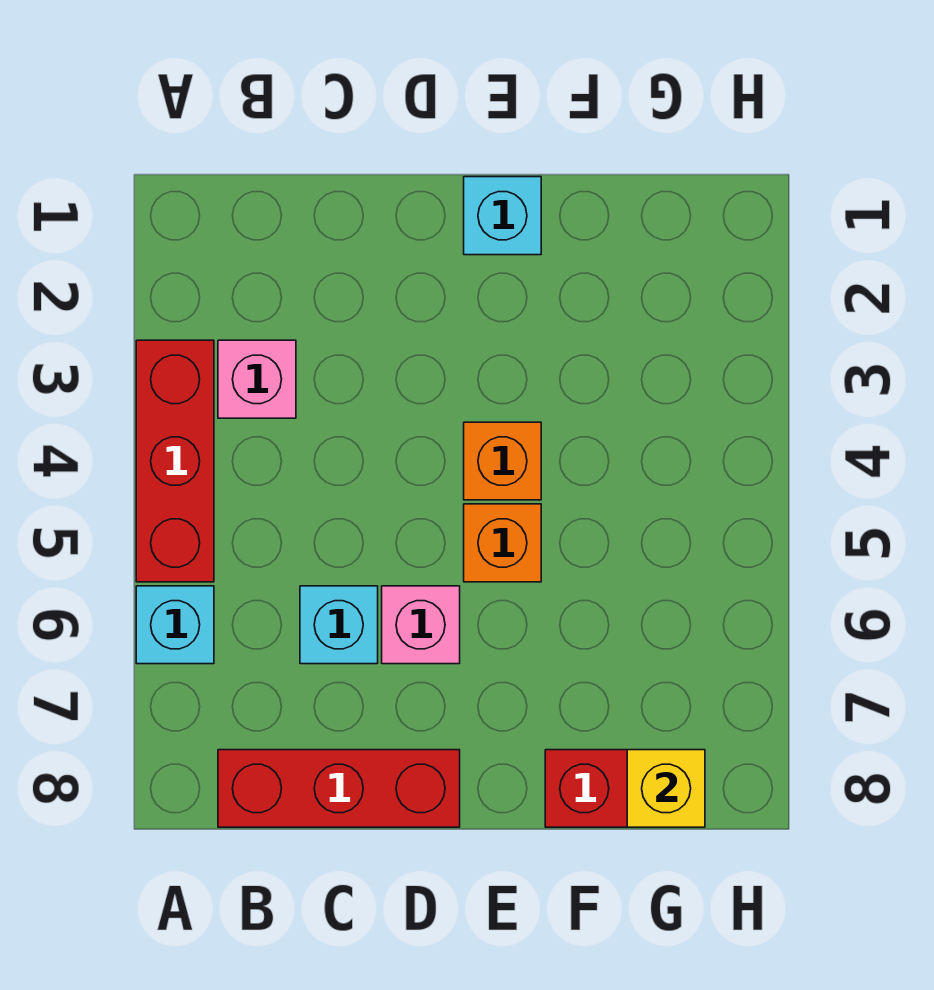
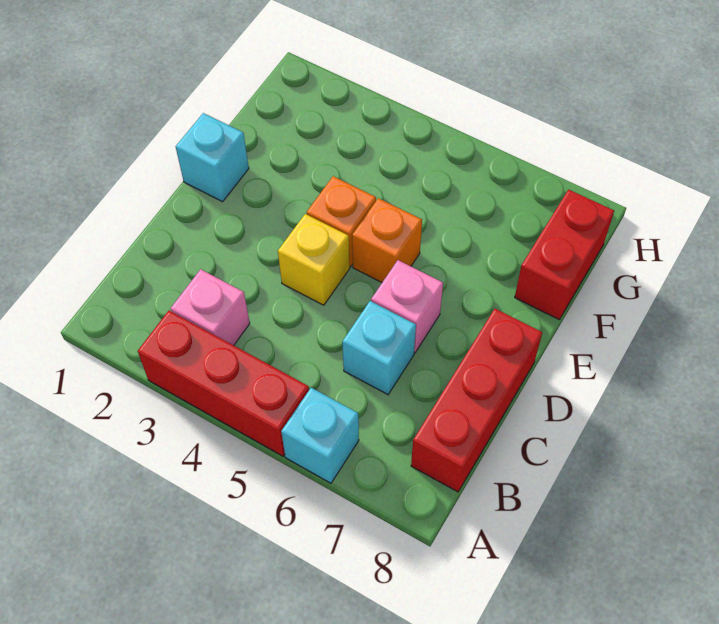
yellow 1x1 brick [627,750,705,827] -> yellow 1x1 brick moved to [278,214,350,305]

